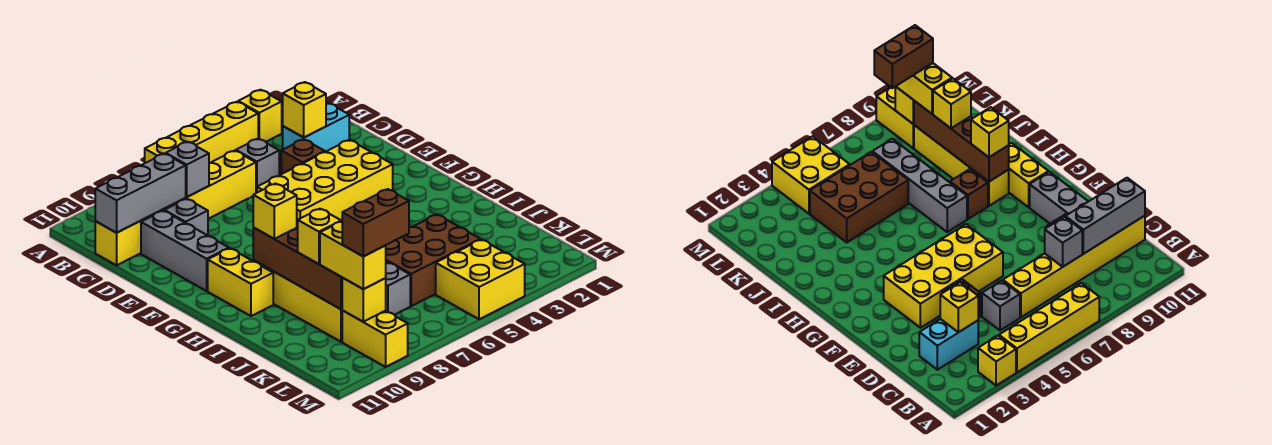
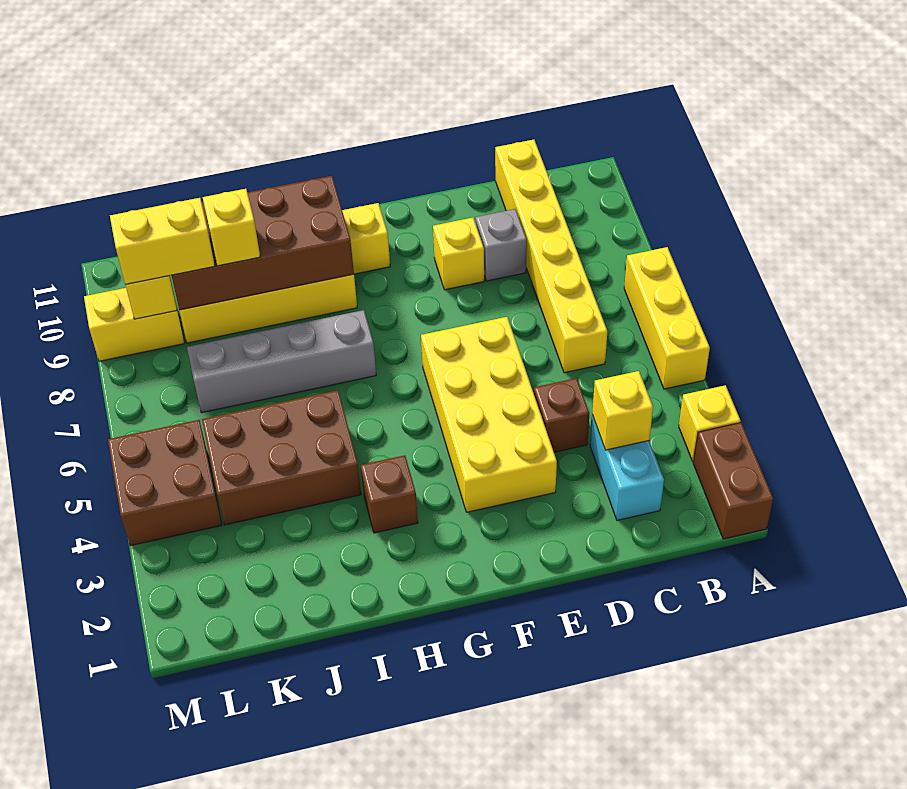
yellow 1x4 brick [145,102,258,163] -> yellow 1x3 brick [624,247,710,389]
grey 1x1 brick [236,139,279,193] -> none
grey 1x1 brick [166,142,209,197] -> none
grey 1x3 brick [95,154,186,233] -> none
grey 1x3 brick [141,211,229,291] -> none
brown 1x1 brick [950,169,988,219] -> brown 1x1 brick moved to [361,455,418,533]
brown 1x4 brick [253,228,342,309] -> brown 2x4 brick [171,176,354,310]
yellow 1x1 brick [253,184,297,239] -> yellow 1x1 brick moved to [433,218,484,290]
brown 2x3 brick [385,214,480,306] -> brown 2x3 brick turned to [202,390,361,525]
yellow 2x2 brick [436,240,525,319] -> brown 2x2 brick [108,420,222,546]
brown 1x2 brick [342,189,409,256] -> brown 1x2 brick moved to [693,423,773,539]

